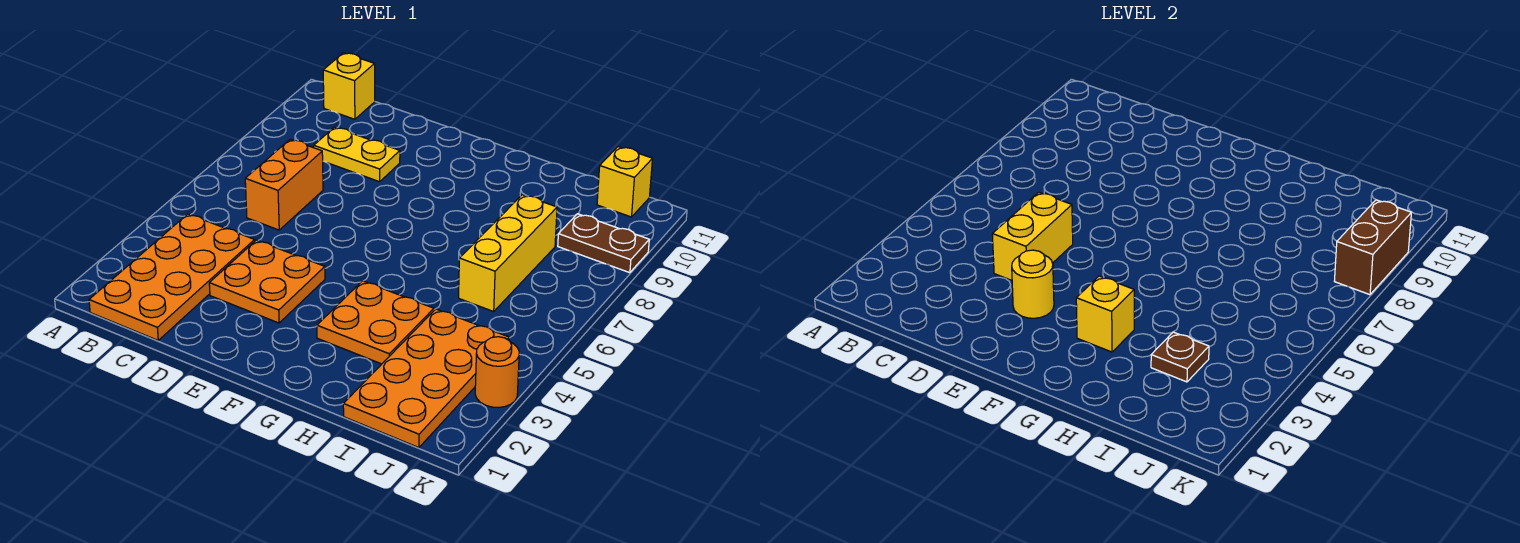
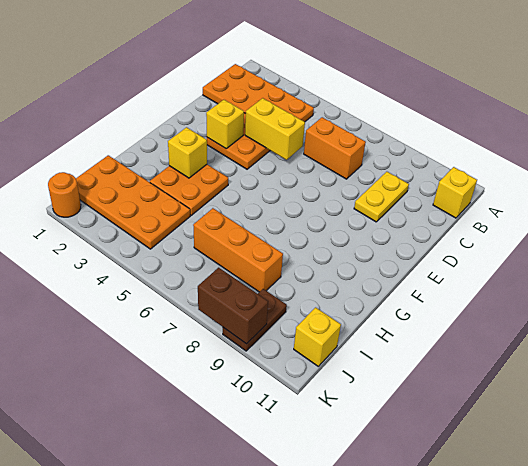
yellow 1x1 round brick [1012,250,1054,318] -> yellow 1x1 brick [206,100,244,148]
brown 1x1 plate [1151,332,1209,382] -> none
yellow 1x3 brick [459,195,557,312] -> orange 1x3 brick [193,208,283,292]
orange 1x1 round brick [475,337,519,407] -> orange 1x1 round brick moved to [48,172,81,217]

